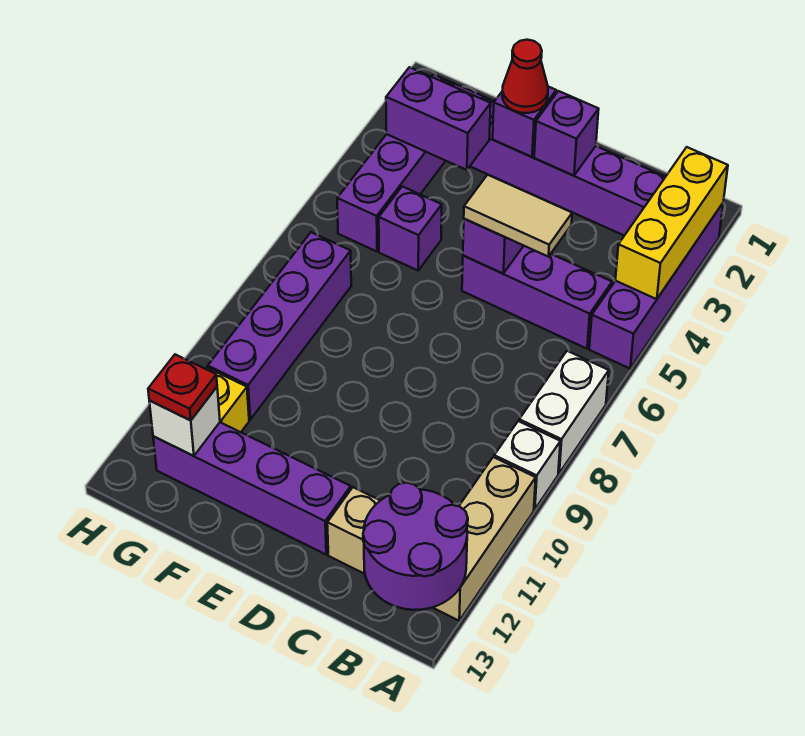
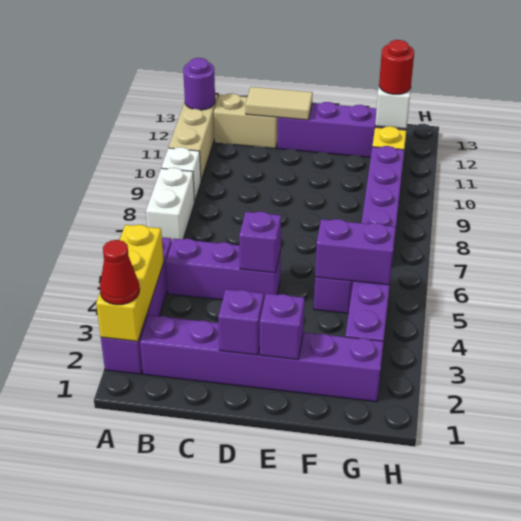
purple 2x2 round brick [363,483,468,610] -> purple 1x1 round brick [183,58,215,110]
tan 1x2 tile [464,175,572,257] -> tan 1x2 tile moved to [246,87,313,120]
red 1x1 cone [502,40,548,113] -> red 1x1 cone moved to [100,240,140,305]
purple 1x2 brick [386,67,491,170] -> purple 1x2 brick moved to [315,219,396,285]
red 1x1 plate [148,355,217,420] -> red 1x1 round brick [379,40,414,94]

